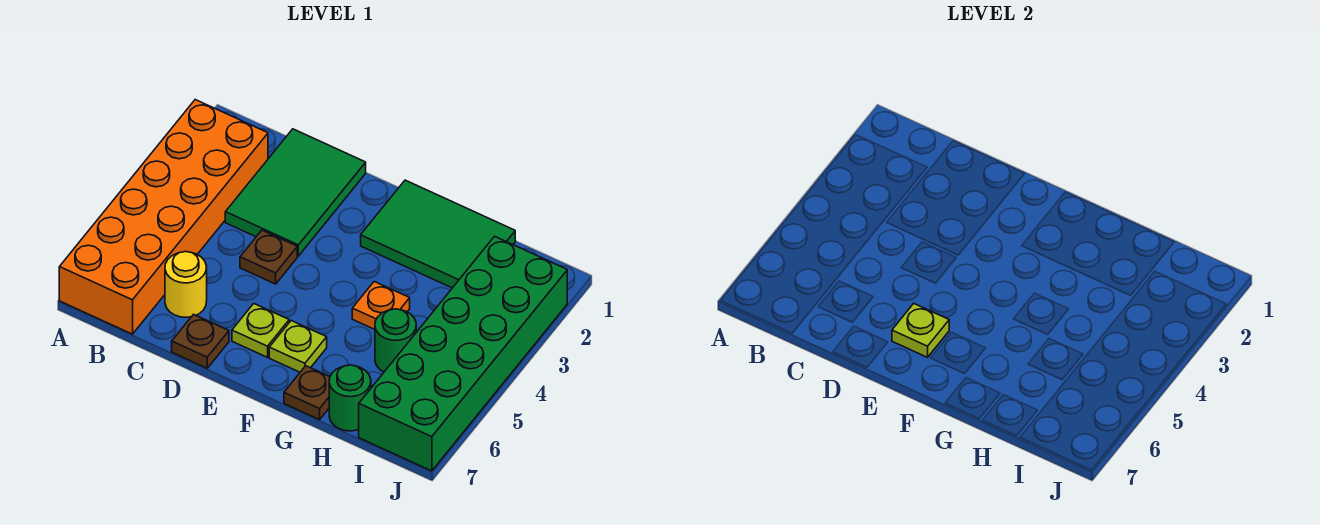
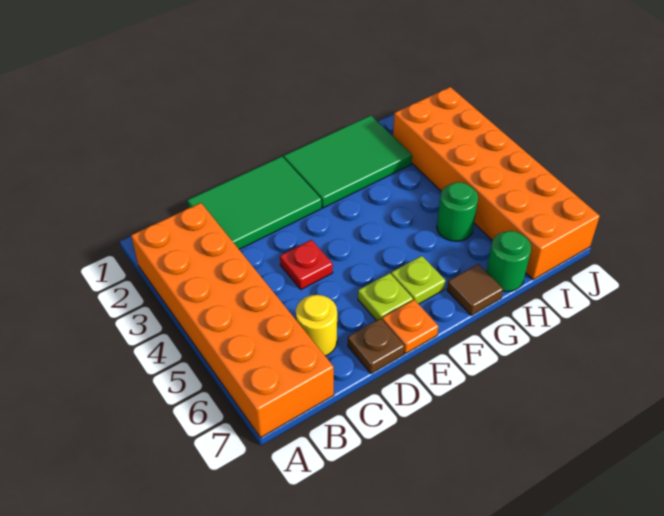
green 2x3 tile [225,129,366,256] -> green 2x3 tile turned to [187,156,322,249]
brown 1x1 plate [240,230,297,284] -> red 1x1 plate [280,240,333,289]
lime 1x1 plate [892,304,949,357] -> none
orange 1x1 plate [352,282,410,329] -> orange 1x1 plate moved to [382,300,439,354]
brown 1x1 plate [284,366,330,420] -> brown 1x1 tile [447,264,503,315]
green 2x6 brick [359,236,567,471] -> orange 2x6 brick [393,87,600,280]

